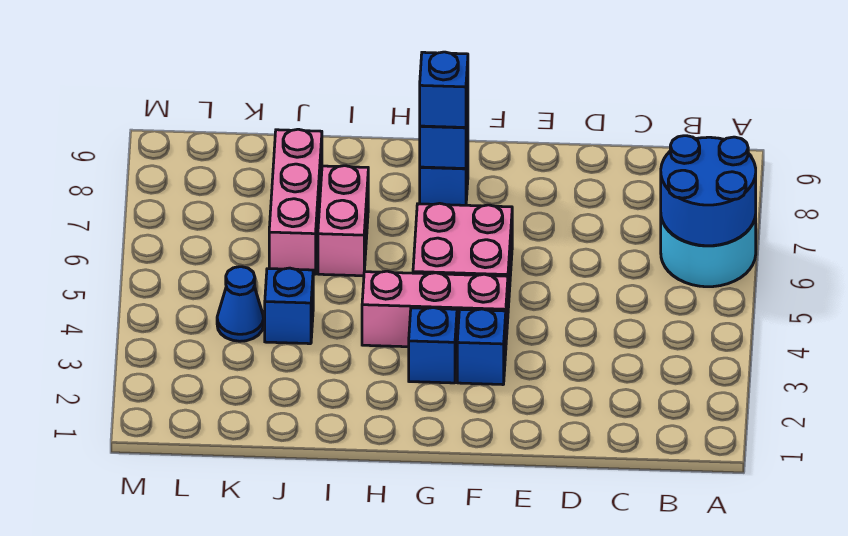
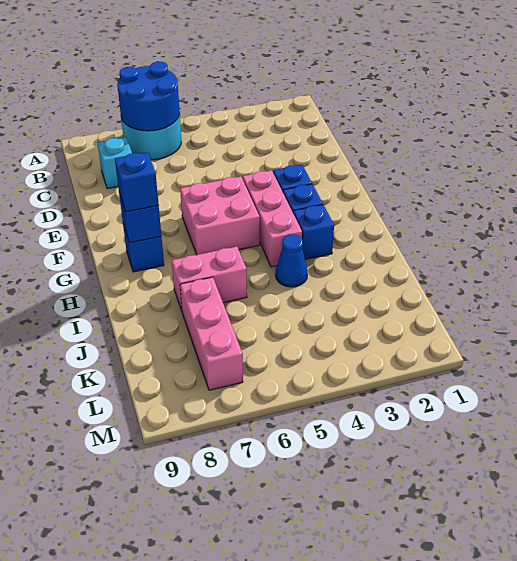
none -> cyan 1x1 brick [98,137,132,189]
blue 1x1 brick [265,268,313,344] -> blue 1x1 brick moved to [293,205,334,260]
pink 1x3 brick [269,129,322,274] -> pink 1x3 brick turned to [180,277,243,390]
blue 1x1 cone [217,267,264,341] -> blue 1x1 cone moved to [275,234,308,287]

